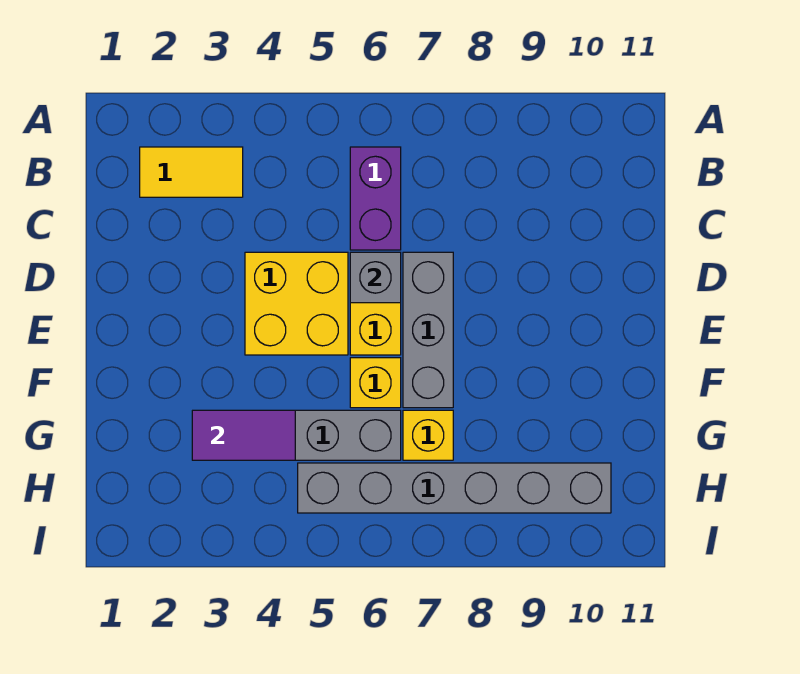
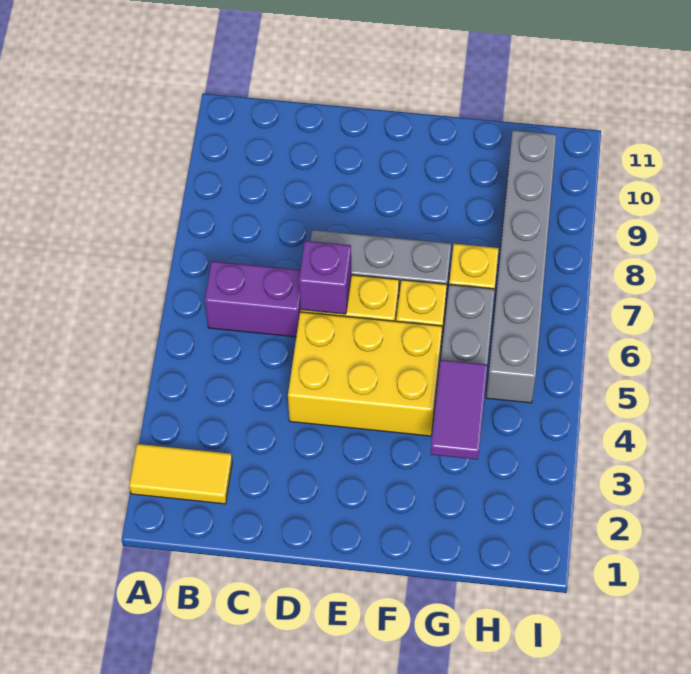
yellow 1x2 tile [140,147,243,197] -> yellow 1x2 tile turned to [129,444,232,504]
yellow 2x2 brick [245,252,348,355] -> yellow 2x3 brick [288,312,442,436]
grey 1x1 brick [350,252,401,303] -> purple 1x1 brick [299,241,351,314]

